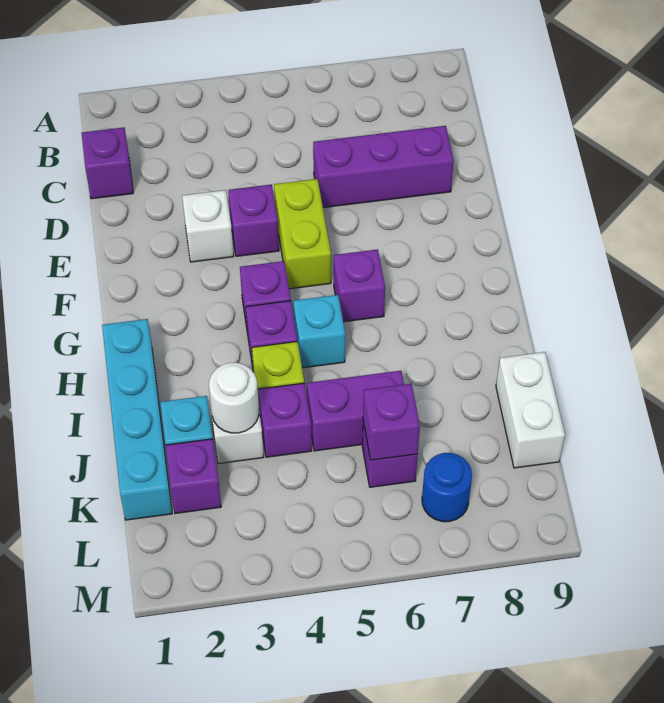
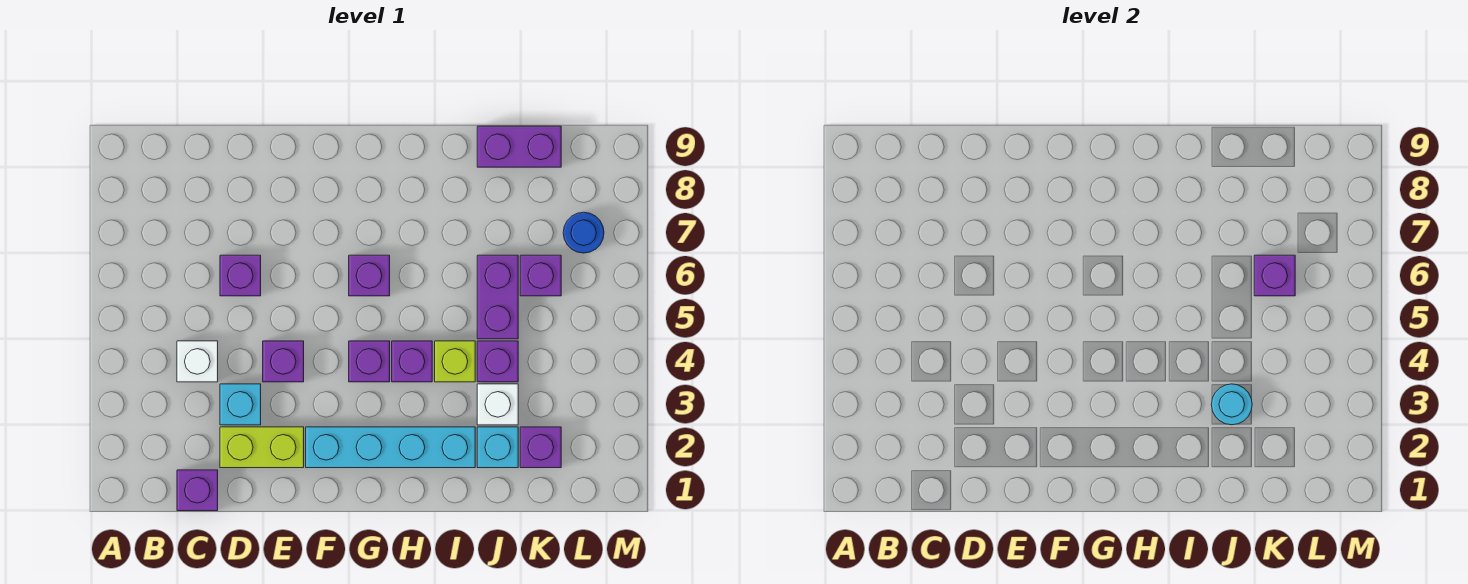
purple 1x3 brick [313,126,454,208] -> purple 1x1 brick [220,255,261,296]
white 1x1 brick [182,190,234,262] -> white 1x1 brick moved to [177,341,218,382]
lime 1x2 brick [274,179,331,289] -> lime 1x2 brick moved to [220,427,304,468]
cyan 1x4 brick [102,319,172,520] -> cyan 1x4 brick moved to [306,427,475,468]
cyan 1x1 brick [293,295,345,368] -> cyan 1x1 brick moved to [220,384,261,425]
white 1x1 round brick [209,363,259,433] -> cyan 1x1 round brick [1211,384,1252,425]
white 1x2 brick [496,352,565,468] -> purple 1x2 brick [477,126,561,167]

